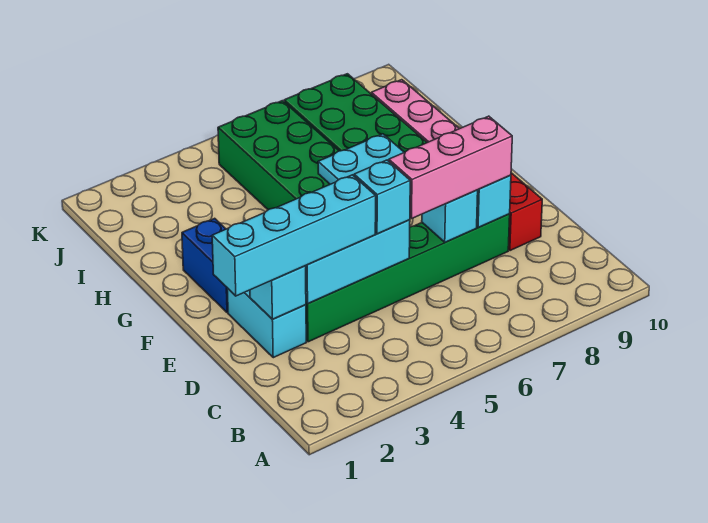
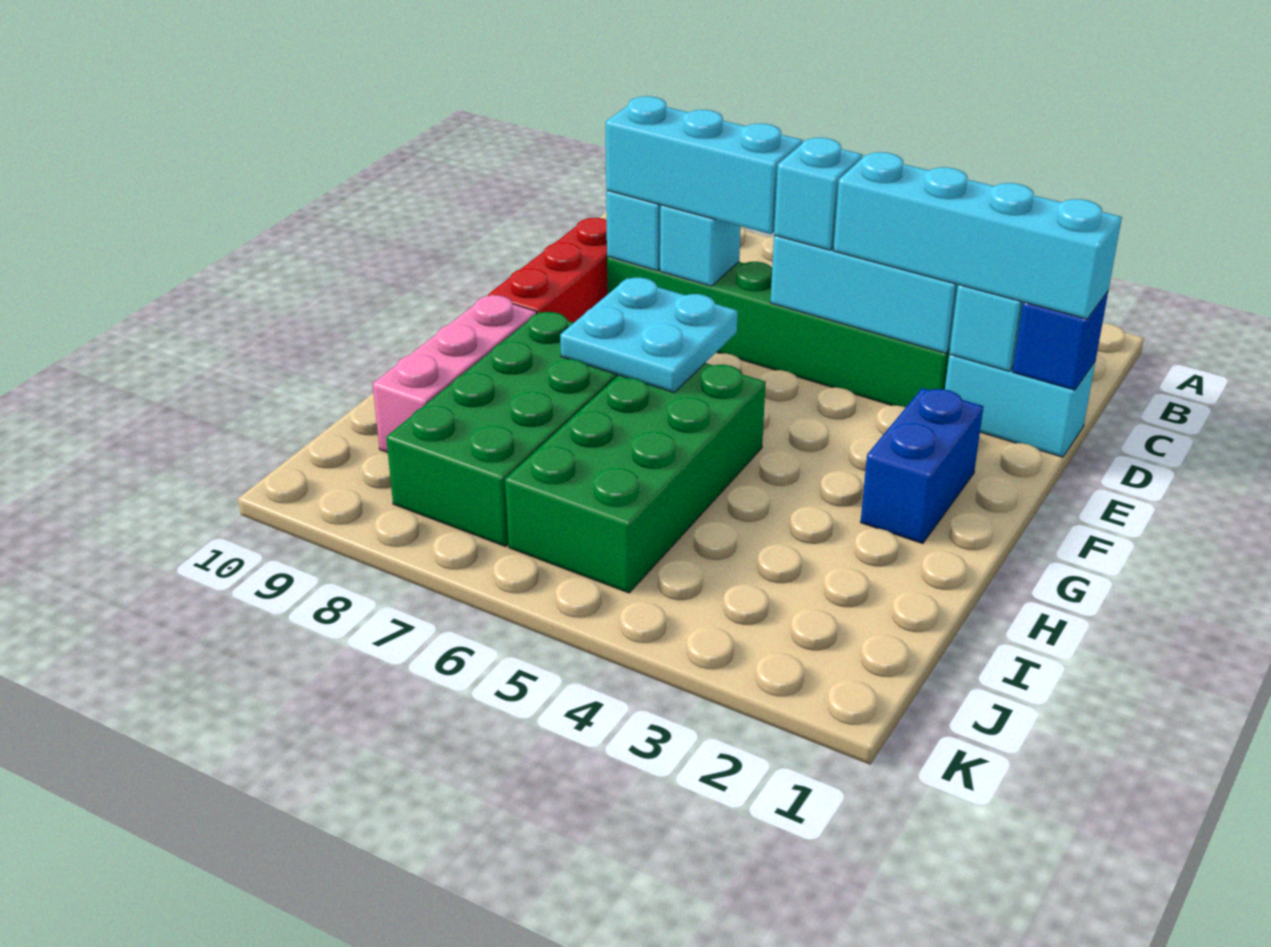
none -> blue 1x1 brick [1013,292,1108,390]
cyan 1x2 brick [227,288,306,358] -> cyan 1x2 brick turned to [945,355,1095,457]
pink 1x3 brick [389,116,512,219] -> cyan 1x3 brick [606,96,803,234]

